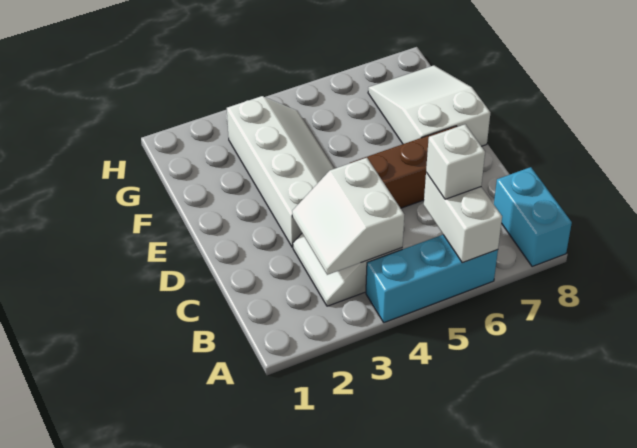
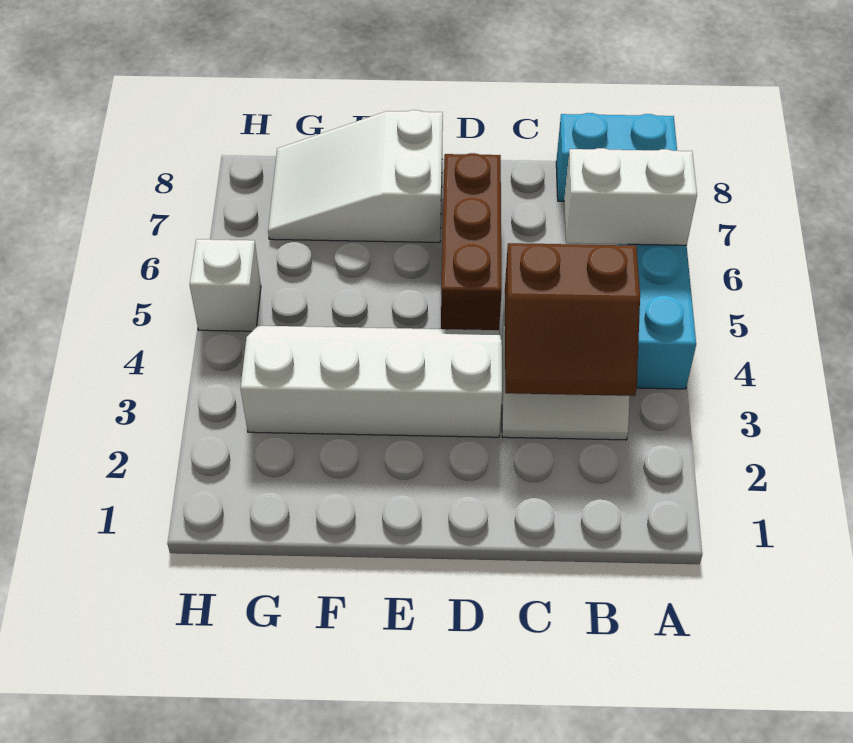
white 2x2 slope [292,158,404,275] -> brown 2x2 slope [505,243,640,396]
white 1x1 brick [426,124,485,199] -> white 1x1 brick moved to [190,239,261,331]

